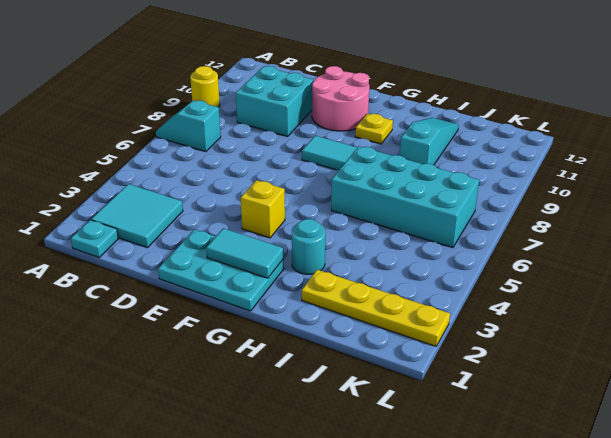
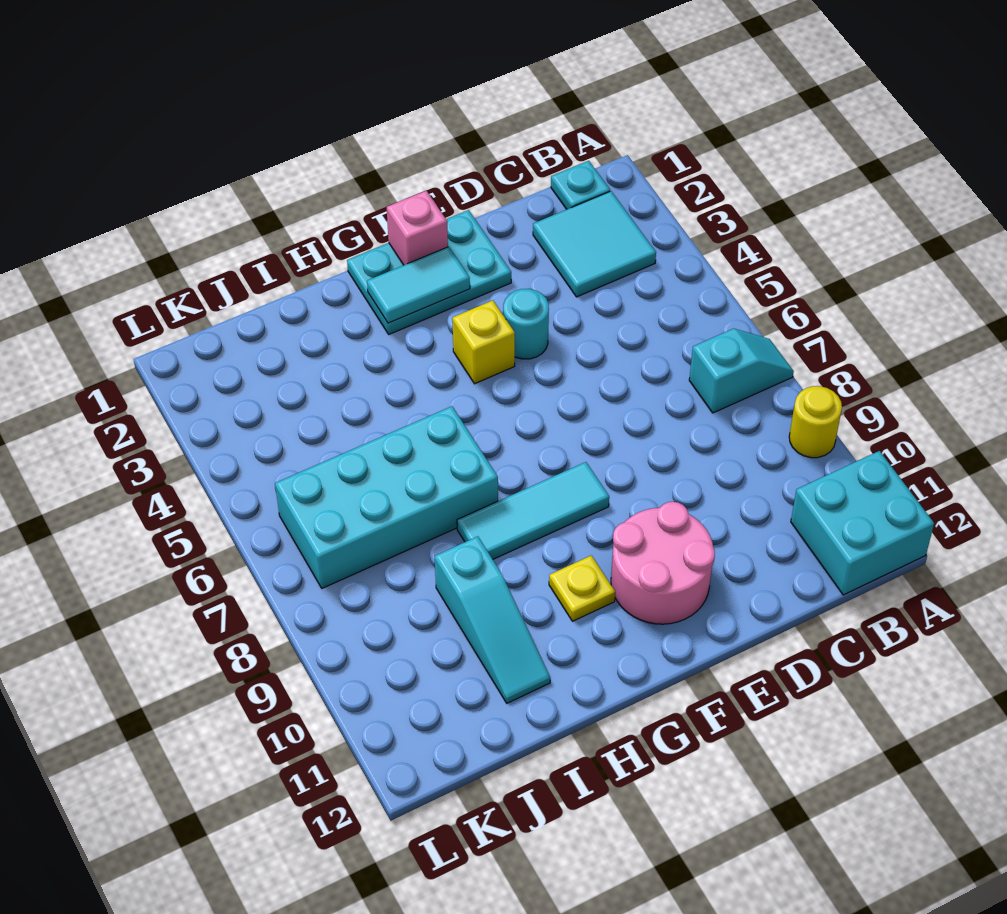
cyan 2x2 brick [236,66,313,136] -> cyan 2x2 brick moved to [791,451,934,595]
none -> pink 1x1 brick [387,191,448,265]
cyan 1x1 round brick [292,219,325,274] -> cyan 1x1 round brick moved to [503,289,549,359]
yellow 1x4 plate [302,270,450,346] -> none

